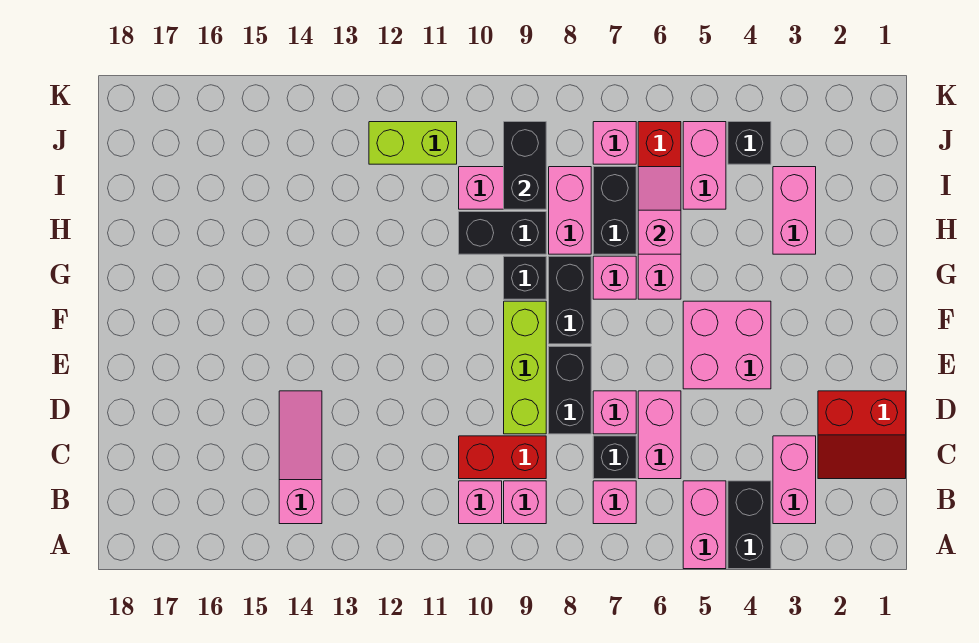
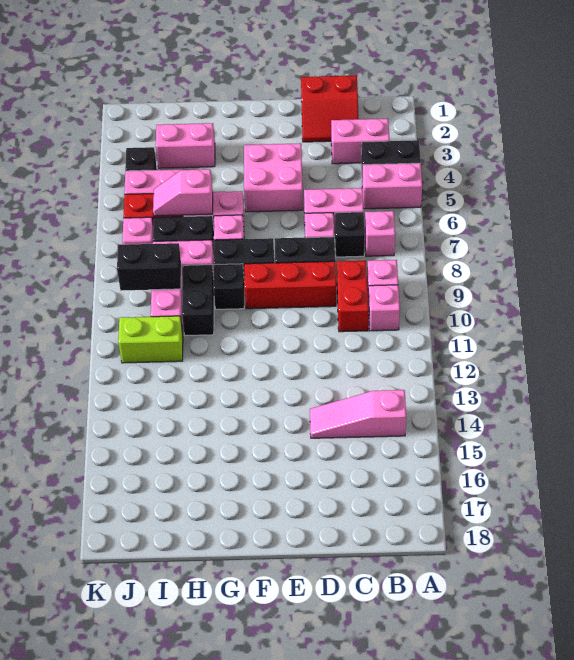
red 2x2 slope [818,391,906,479] -> red 2x2 slope turned to [301,76,358,142]
lime 1x3 brick [504,301,546,434] -> red 1x3 brick [244,261,336,309]
lime 1x2 brick [369,122,457,164] -> lime 1x2 brick turned to [118,316,183,363]

